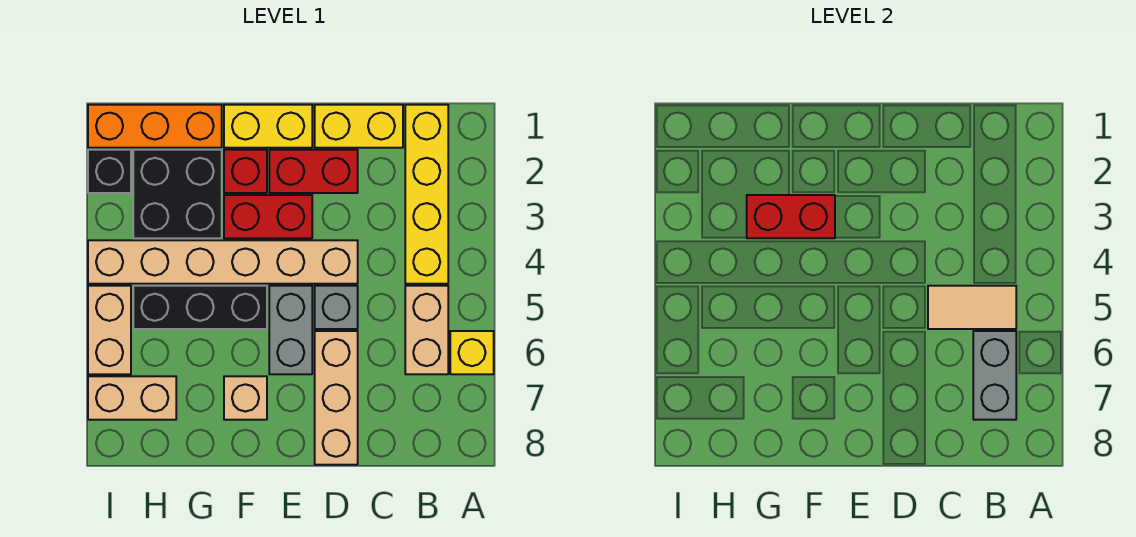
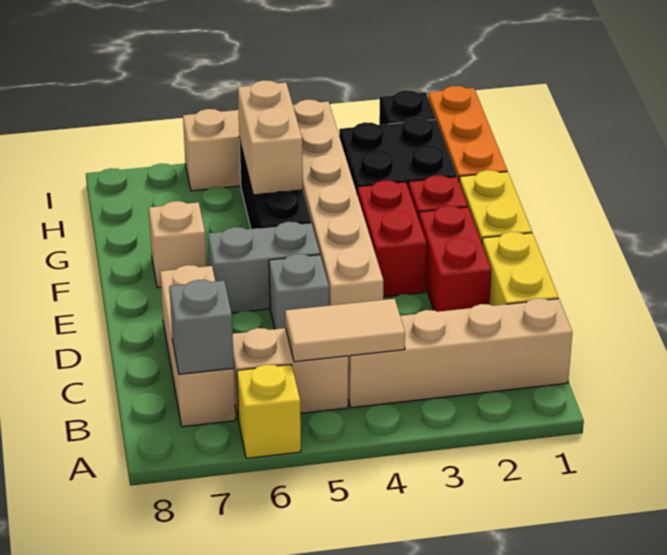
yellow 1x4 brick [405,105,448,284] -> tan 1x4 brick [348,298,572,408]
tan 1x2 tile [928,286,1016,329] -> tan 1x2 tile turned to [285,299,405,362]
grey 1x2 brick [973,331,1016,420] -> grey 1x1 brick [169,280,234,374]
tan 1x3 brick [315,331,358,465] -> tan 1x3 brick turned to [160,265,236,427]
red 1x2 brick [747,195,835,238] -> none
tan 1x2 brick [88,376,176,420] -> tan 1x2 brick moved to [238,80,303,195]

